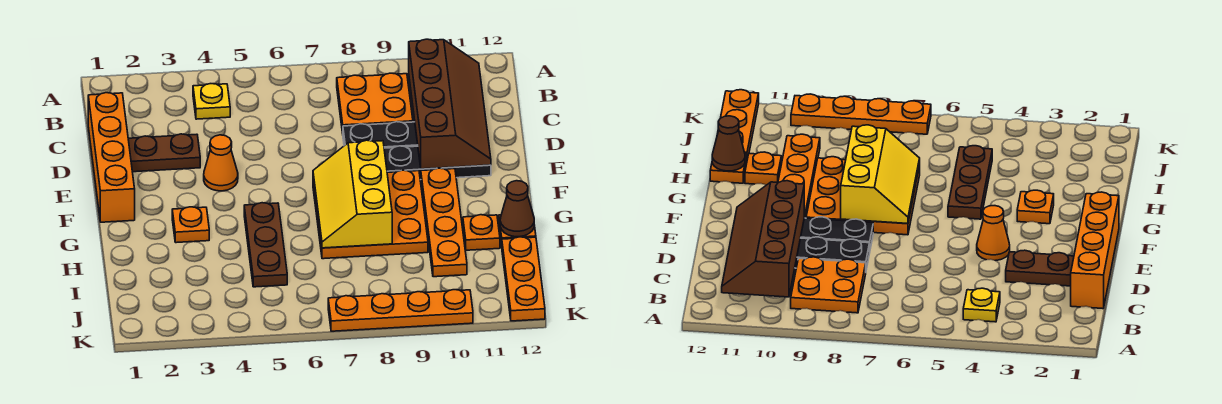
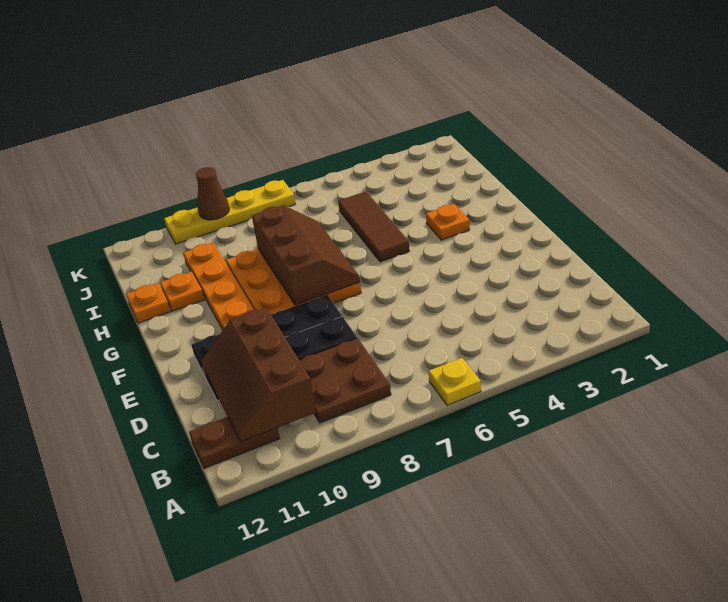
yellow 1x1 plate [193,84,230,119] -> yellow 1x1 plate moved to [429,358,481,405]
orange 2x2 plate [337,73,413,133] -> brown 2x2 plate [299,338,391,423]
brown 2x4 slope [409,39,491,169] -> brown 2x3 slope [201,307,316,442]
orange 1x4 brick [88,93,135,222] -> none
brown 1x2 plate [128,134,200,172] -> brown 1x2 plate moved to [189,417,280,468]
orange 1x1 cone [204,135,238,191] -> none
yellow 2x3 slope [313,140,392,248] -> brown 2x3 slope [252,205,360,305]
brown 1x3 plate [244,203,287,287] -> brown 1x3 tile [338,192,409,262]
brown 1x1 cone [500,181,534,237] -> brown 1x1 cone moved to [196,167,229,220]
orange 1x3 plate [502,237,545,321] -> none
orange 1x4 plate [328,290,473,331] -> yellow 1x4 plate [164,180,295,244]

